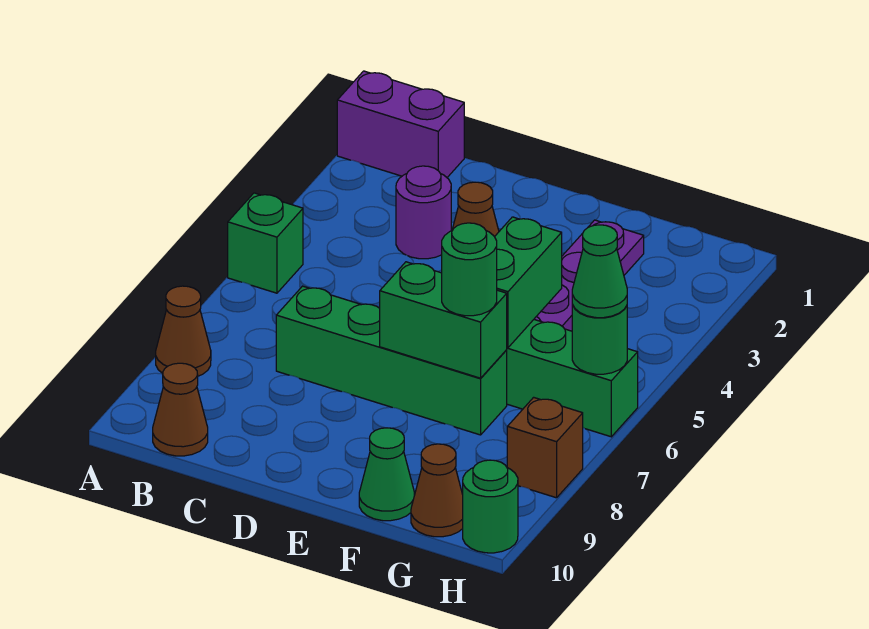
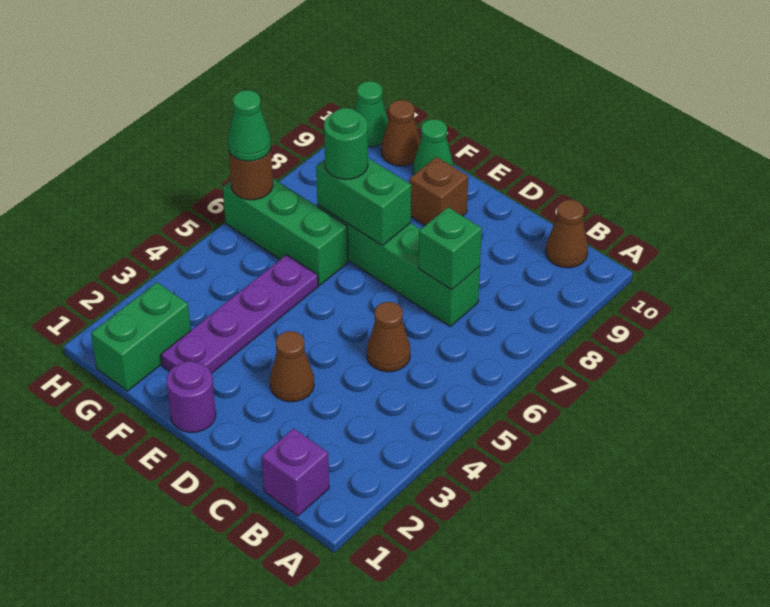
purple 1x2 brick [337,71,464,177] -> purple 1x1 brick [261,428,329,516]
green 1x1 brick [228,193,303,293] -> green 1x1 brick moved to [418,207,482,290]
brown 1x1 cone [156,286,211,376] -> brown 1x1 cone moved to [367,302,410,372]
purple 1x1 round brick [396,166,451,259] -> purple 1x1 round brick moved to [167,361,216,432]
green 1x2 brick [495,217,562,348] -> green 1x2 brick moved to [91,282,191,391]
green 1x1 round brick [572,305,627,374] -> brown 1x1 round brick [229,149,273,200]
brown 1x1 brick [507,397,583,498] -> brown 1x1 brick moved to [409,157,468,225]
green 1x1 round brick [463,460,518,553] -> green 1x1 cone [355,81,388,147]

